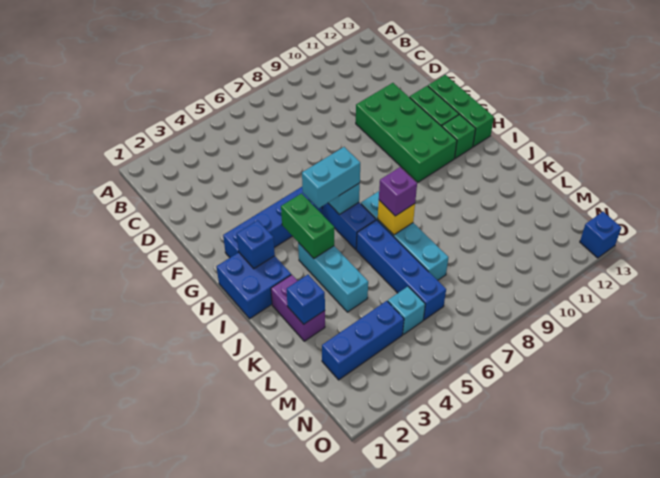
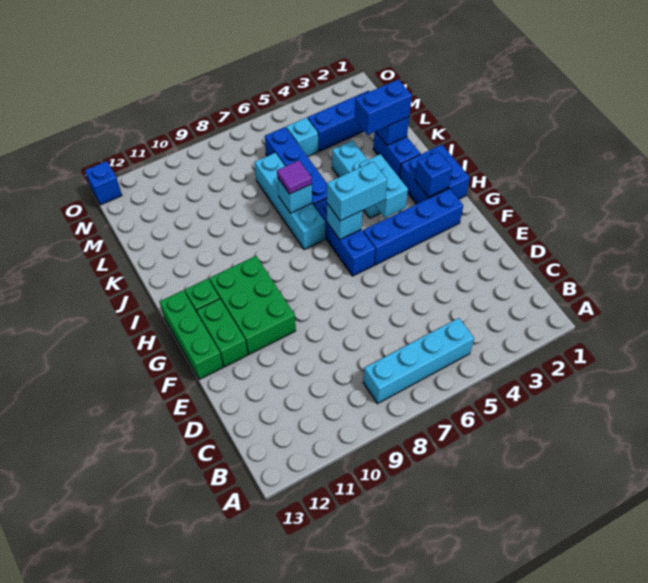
none -> cyan 1x4 brick [363,318,474,404]
green 2x4 brick [356,83,457,182] -> green 2x3 brick [209,256,296,354]
green 1x2 brick [281,194,334,258] -> cyan 1x2 brick [359,154,408,218]
purple 1x2 brick [271,275,325,341] -> blue 1x2 brick [373,132,421,178]
yellow 1x1 brick [378,200,415,235] -> cyan 1x1 brick [277,177,312,213]
purple 1x1 brick [379,167,417,216] -> purple 1x1 tile [277,161,312,194]
none -> blue 1x2 brick [354,79,412,135]

